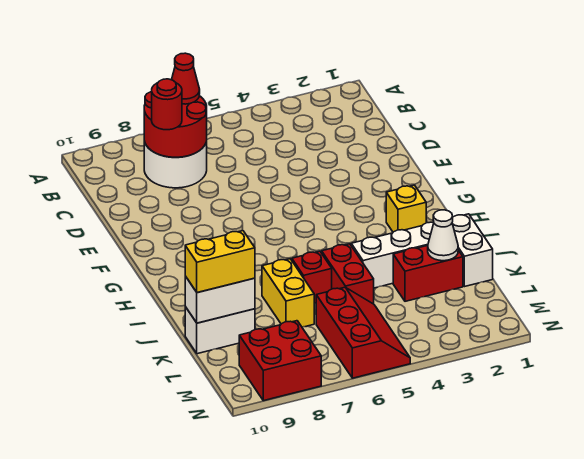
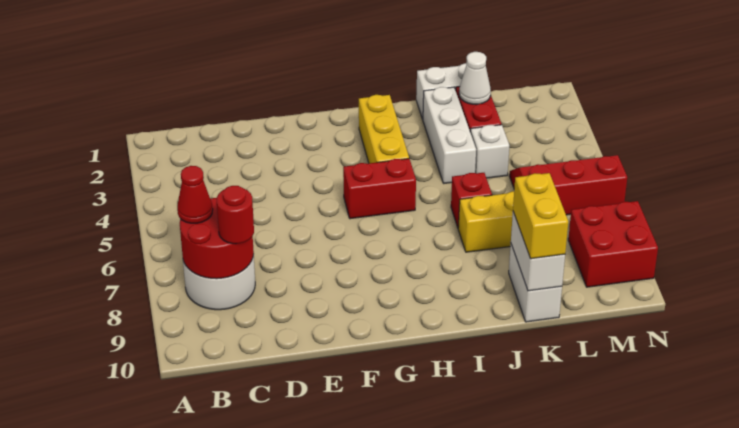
yellow 1x1 brick [386,185,426,232] -> yellow 1x3 brick [359,95,409,163]
red 1x2 brick [322,244,374,304] -> red 1x2 brick moved to [343,159,416,219]
none -> white 1x1 brick [470,125,509,178]

